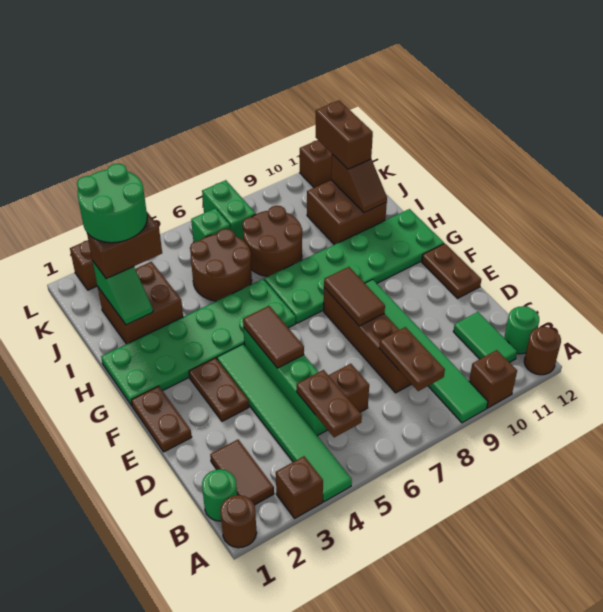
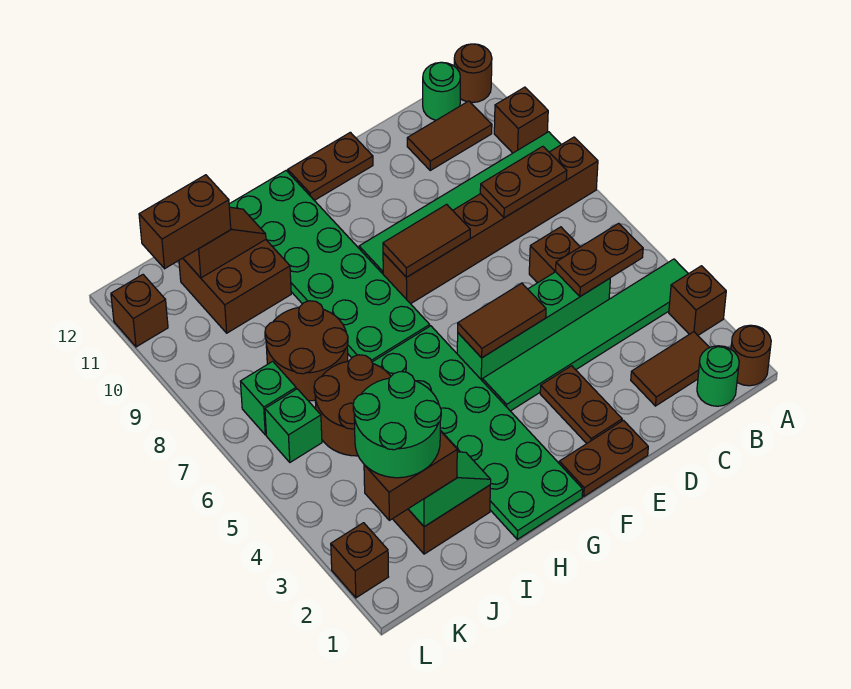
green 1x2 tile [453,312,517,363] -> brown 1x2 tile [407,101,492,170]
brown 1x4 brick [324,288,411,393] -> brown 1x6 brick [383,137,598,304]
brown 1x2 plate [189,358,249,421] -> brown 1x2 plate turned to [540,366,622,443]
brown 1x2 brick [87,212,162,279] -> brown 1x2 brick turned to [364,431,457,520]
green 1x2 brick [202,180,256,241] -> green 1x1 brick [240,361,296,435]

